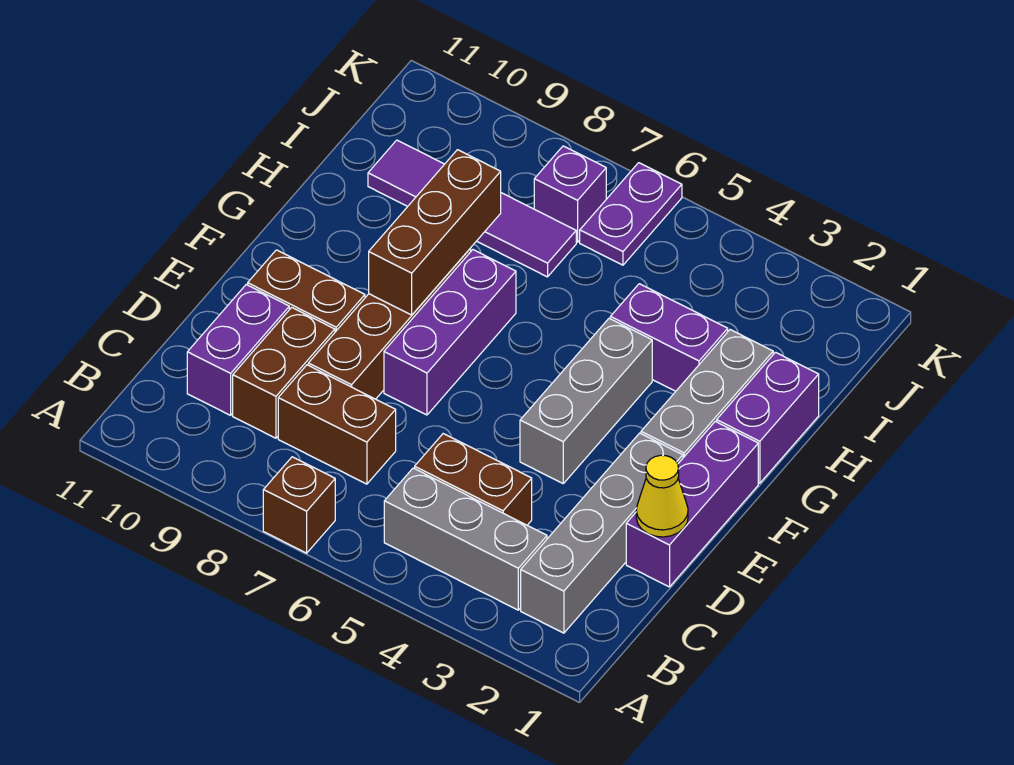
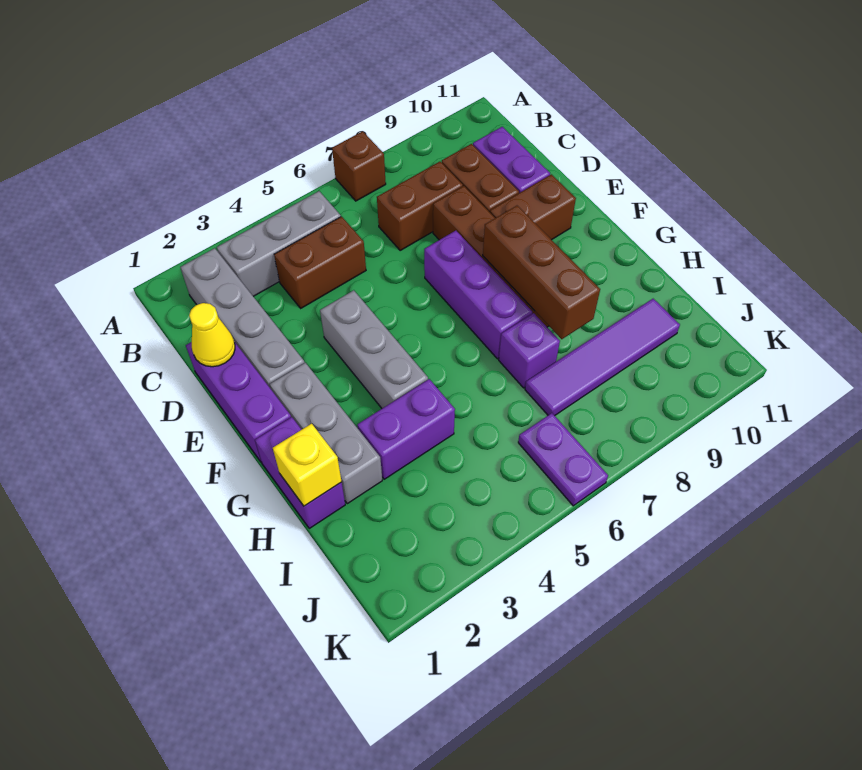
none -> yellow 1x1 brick [273,424,342,506]
purple 1x1 brick [534,146,606,242] -> purple 1x1 brick moved to [499,313,560,388]

